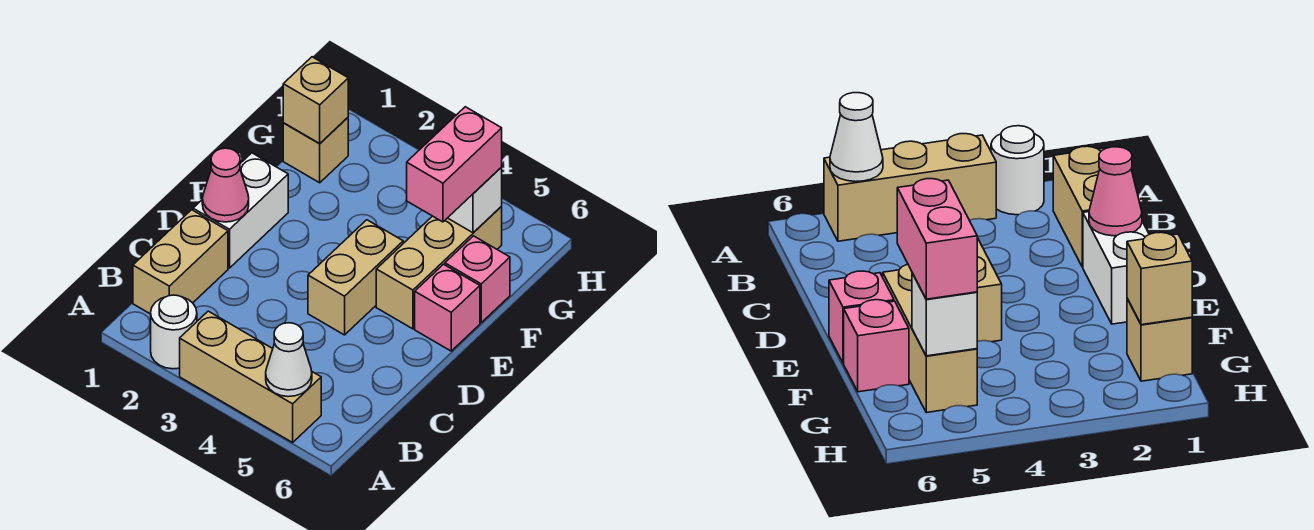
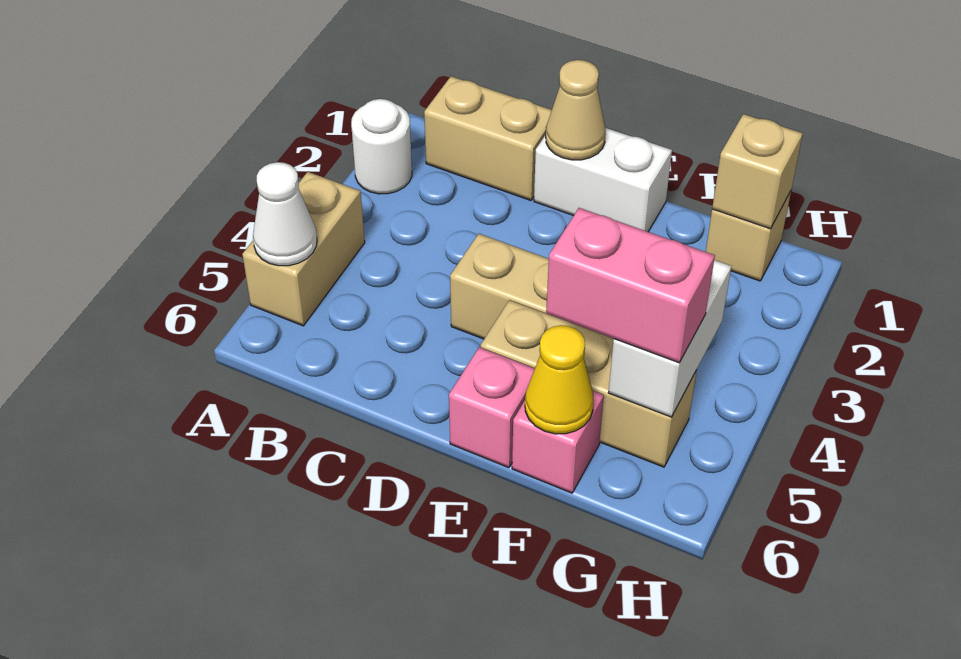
tan 1x3 brick [180,311,321,442] -> tan 1x2 brick [242,172,365,326]
pink 1x1 cone [202,148,249,222] -> tan 1x1 cone [546,60,606,160]
none -> yellow 1x1 cone [525,325,594,434]
white 1x1 brick [448,167,502,233] -> white 1x2 brick [608,260,732,417]

